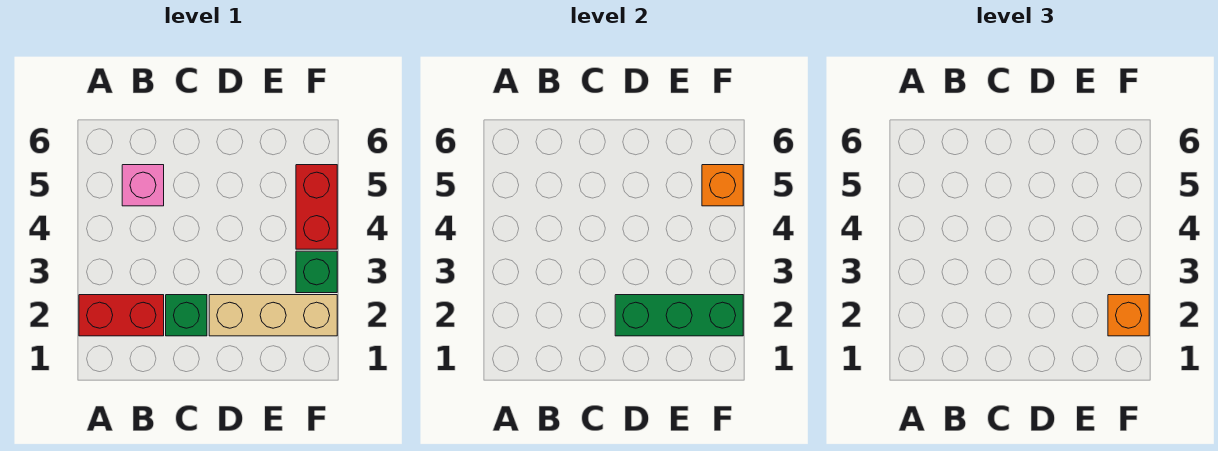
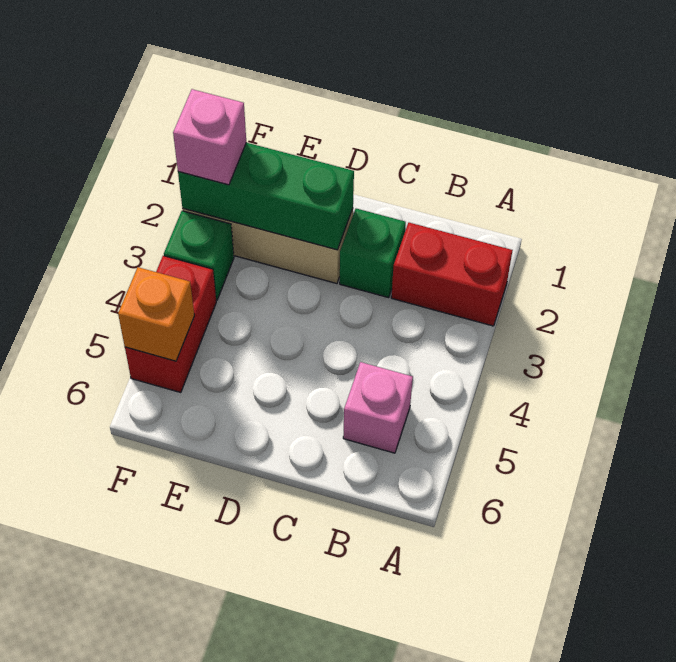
orange 1x1 brick [1108,295,1149,336] -> pink 1x1 brick [173,89,246,185]

